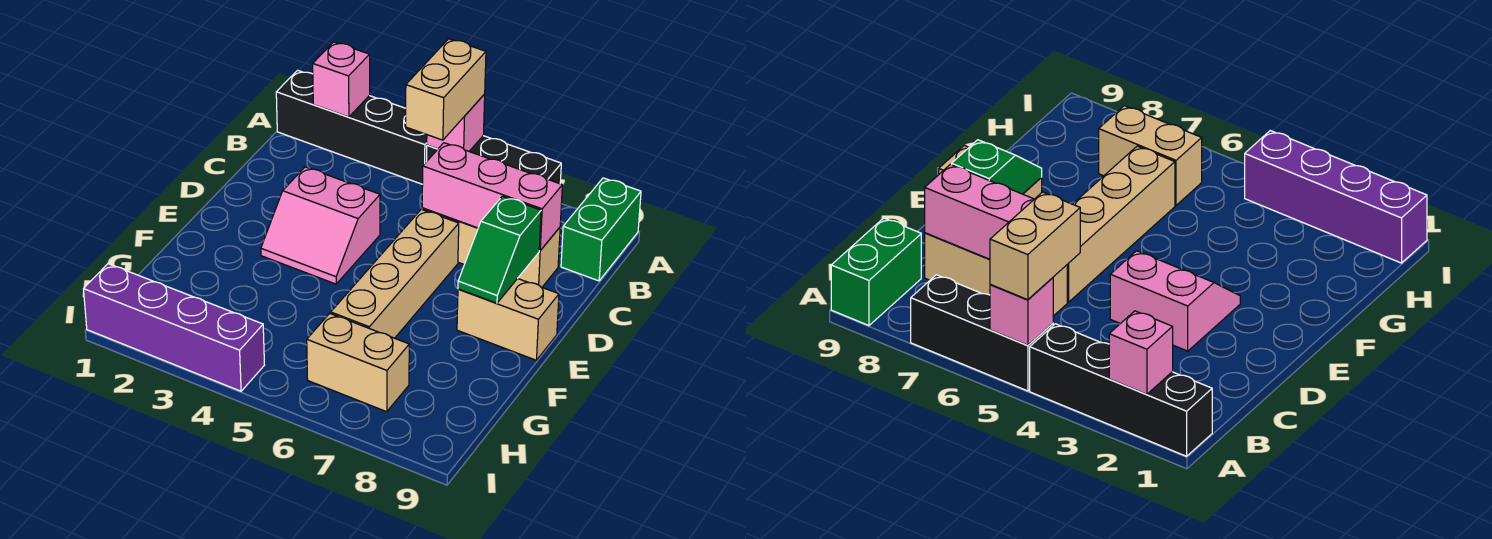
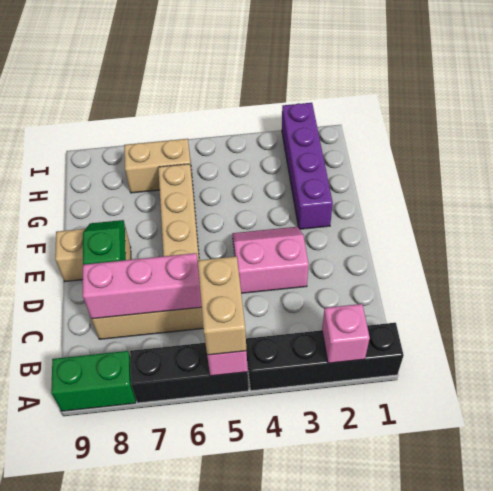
green 1x2 brick [561,178,641,281] -> green 1x2 brick turned to [51,351,136,411]
purple 1x4 brick [84,264,264,391] -> purple 1x4 brick turned to [282,103,333,229]

